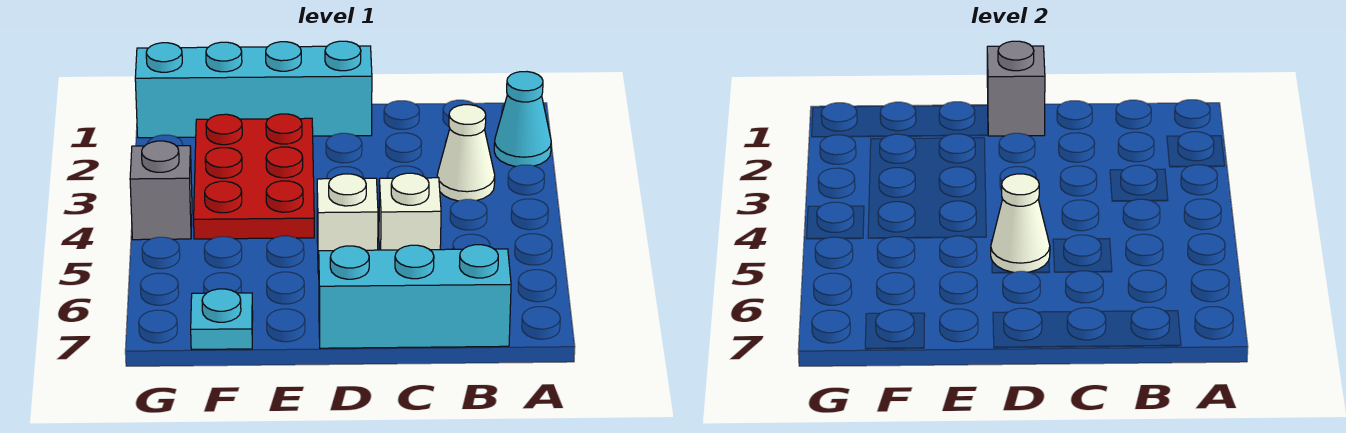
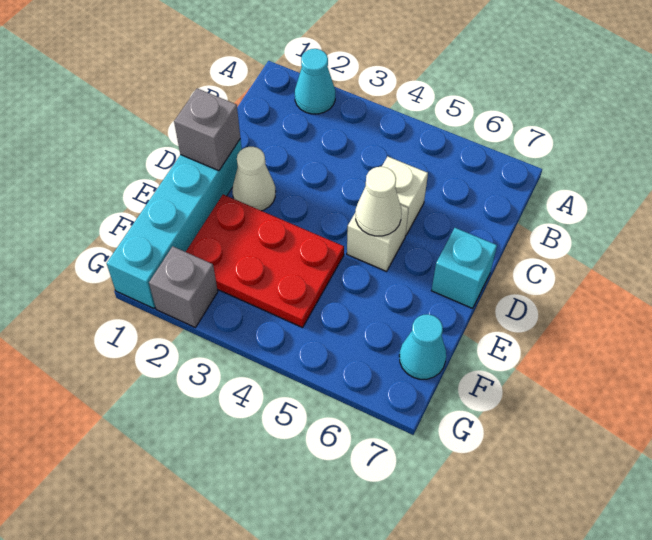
white 1x1 cone [437,105,495,201] -> white 1x1 cone moved to [233,147,276,211]
cyan 1x3 brick [319,245,511,348] -> cyan 1x1 brick [431,228,497,308]
cyan 1x1 plate [191,289,253,349] -> cyan 1x1 cone [399,314,446,379]
grey 1x1 brick [130,141,192,240] -> grey 1x1 brick moved to [149,246,218,327]

